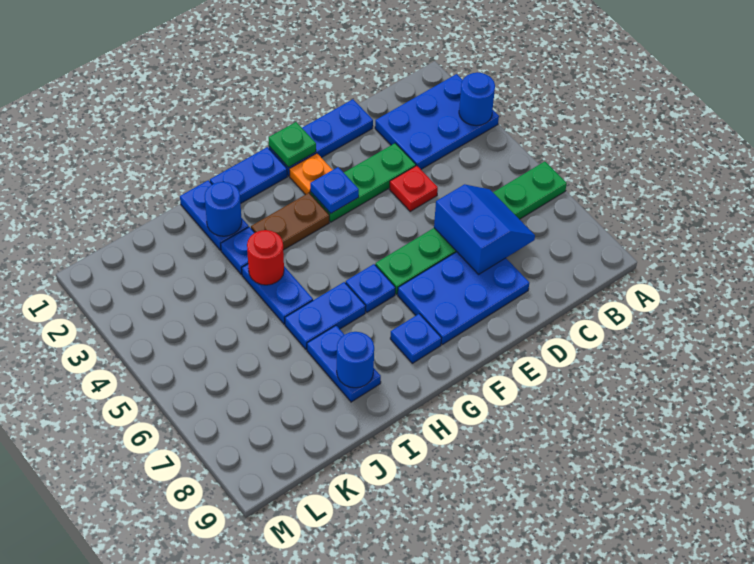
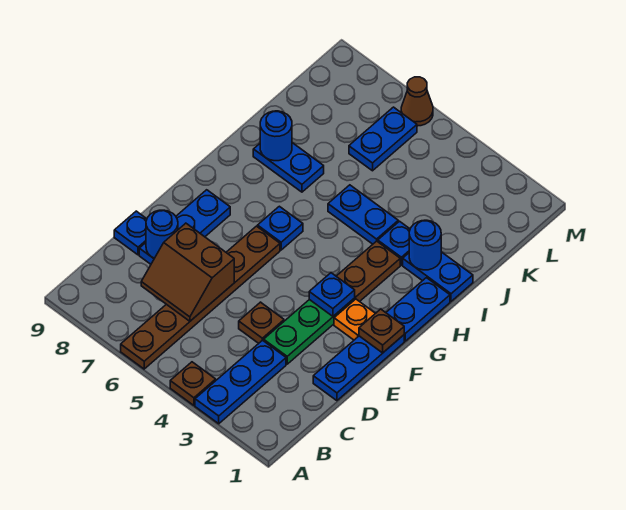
blue 2x3 plate [375,74,499,169] -> blue 1x3 plate [195,340,286,424]
blue 1x1 round brick [459,72,495,126] -> blue 1x1 round brick moved to [146,210,178,258]
none -> brown 1x1 plate [170,362,216,405]
green 1x6 plate [375,161,567,294] -> brown 1x6 plate [121,226,280,369]
blue 2x2 slope [434,184,535,274] -> brown 2x2 slope [141,223,234,321]
red 1x1 plate [389,166,438,211] -> brown 1x1 plate [239,302,284,343]
blue 2x3 plate [398,252,529,344] -> blue 1x3 plate [139,190,230,264]
green 1x1 plate [269,122,316,167] -> brown 1x1 plate [359,309,404,353]
blue 1x1 plate [390,314,441,363] -> blue 1x1 plate moved to [114,211,147,255]
blue 1x2 plate [285,282,366,350] -> blue 1x2 plate moved to [349,107,417,171]
red 1x1 round brick [247,230,284,285] -> none
none -> brown 1x1 cone [401,77,433,126]

